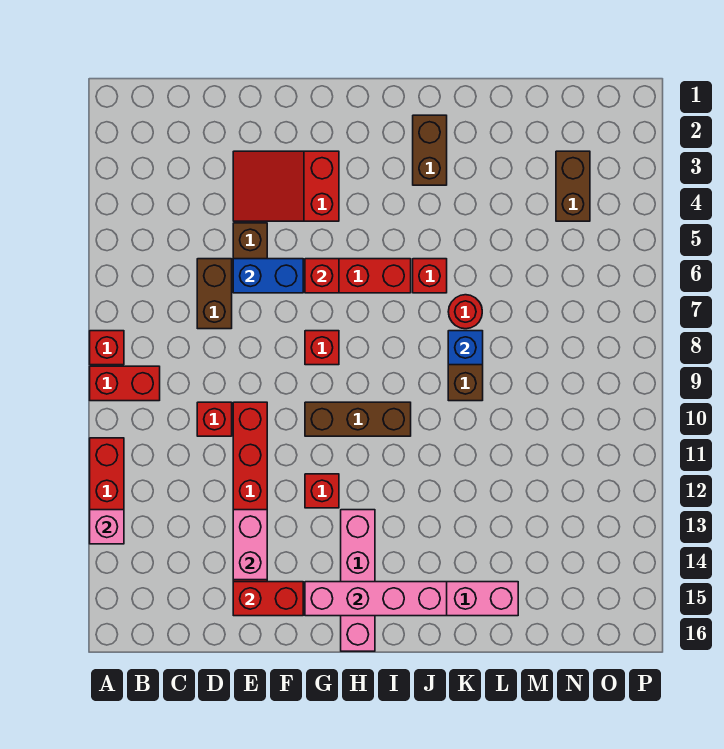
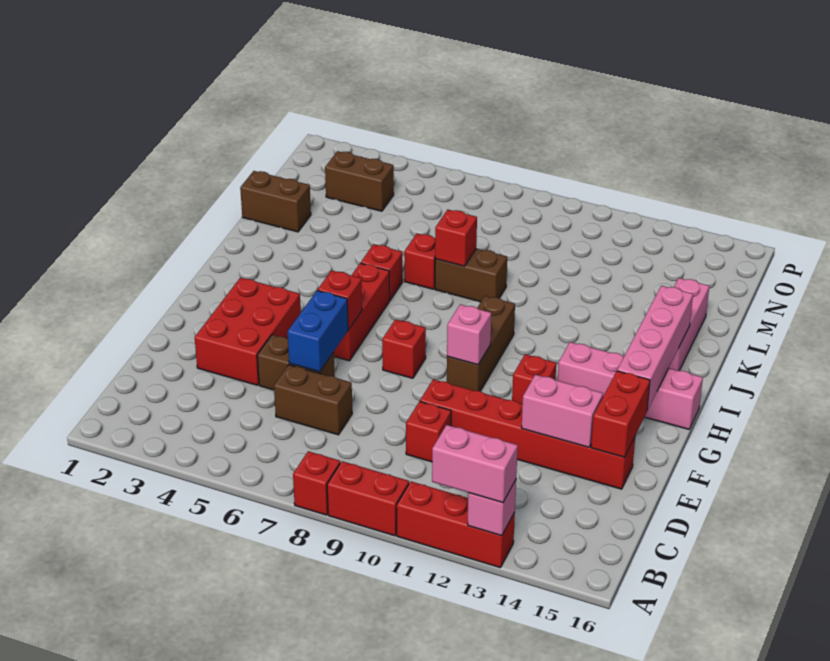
red 1x2 brick [90,366,160,401] -> red 1x2 brick turned to [327,461,409,536]
none -> pink 1x2 brick [432,425,518,503]
red 2x3 slope [233,151,339,221] -> red 2x3 brick [195,278,301,385]
none -> pink 1x1 brick [447,304,491,365]
brown 1x2 brick [413,115,447,185] -> brown 1x2 brick moved to [240,171,311,232]
red 1x1 round brick [448,295,482,329] -> red 1x1 brick [404,234,435,289]
blue 1x1 brick [448,331,483,365] -> red 1x1 brick [435,210,477,266]

